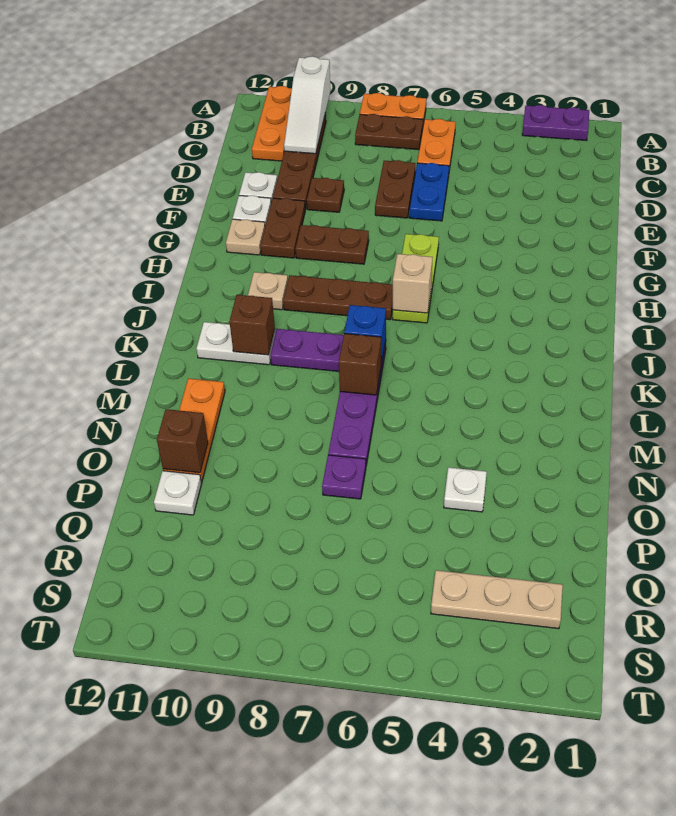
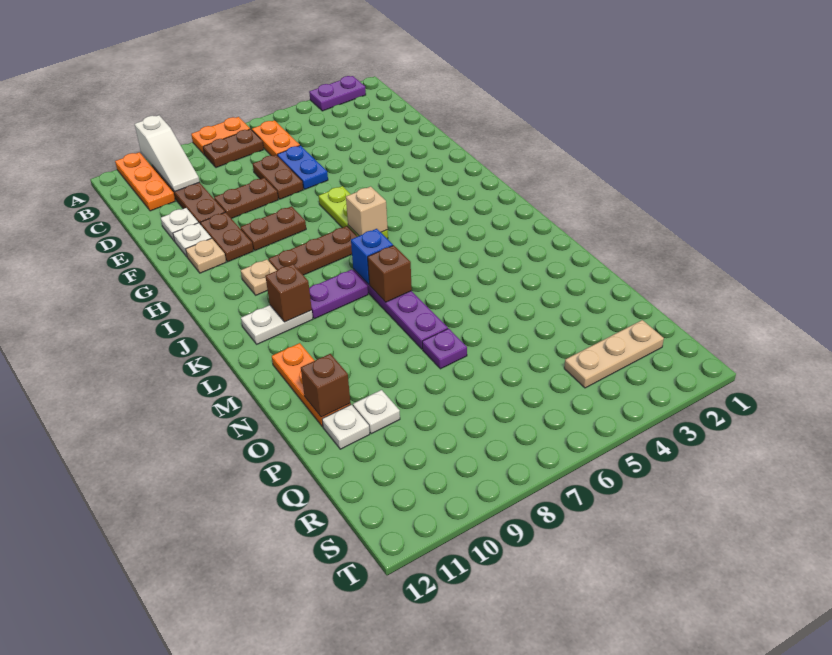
brown 1x1 plate [307,178,344,212] -> brown 1x2 plate [214,178,278,219]
white 1x1 plate [444,467,487,512] -> white 1x1 plate moved to [353,390,400,434]

